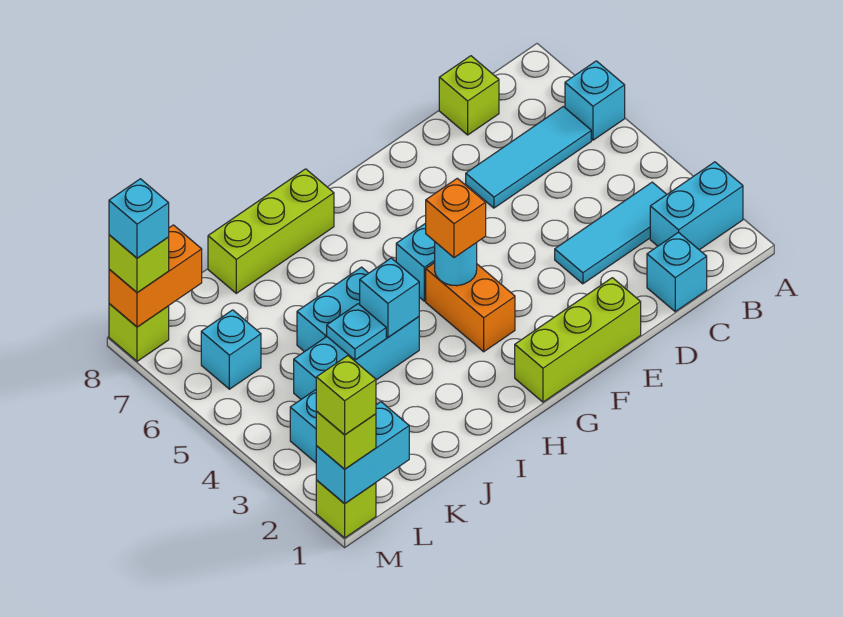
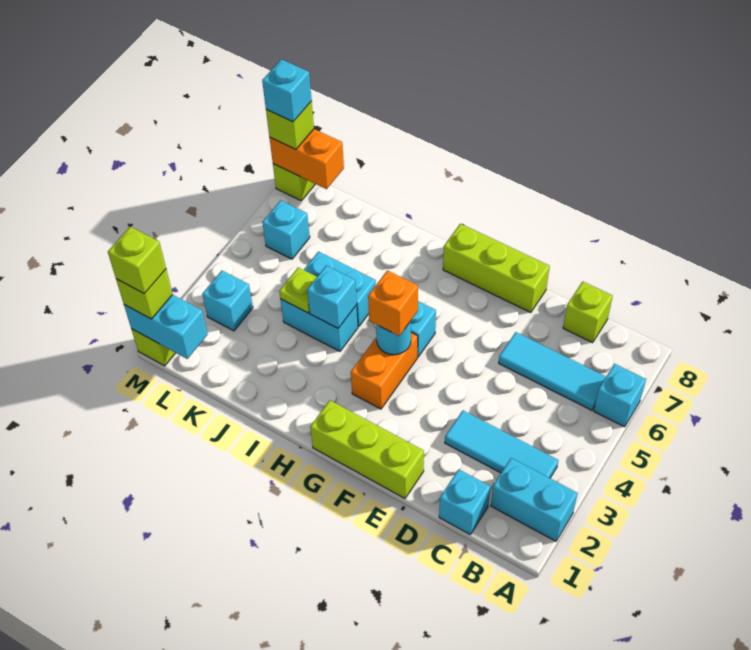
lime 1x3 brick [208,169,334,293] -> lime 1x3 brick moved to [443,224,550,313]
cyan 1x3 brick [294,317,419,399] -> cyan 1x2 brick [280,299,358,351]
cyan 1x1 plate [327,304,386,360] -> lime 1x1 plate [279,267,317,313]

